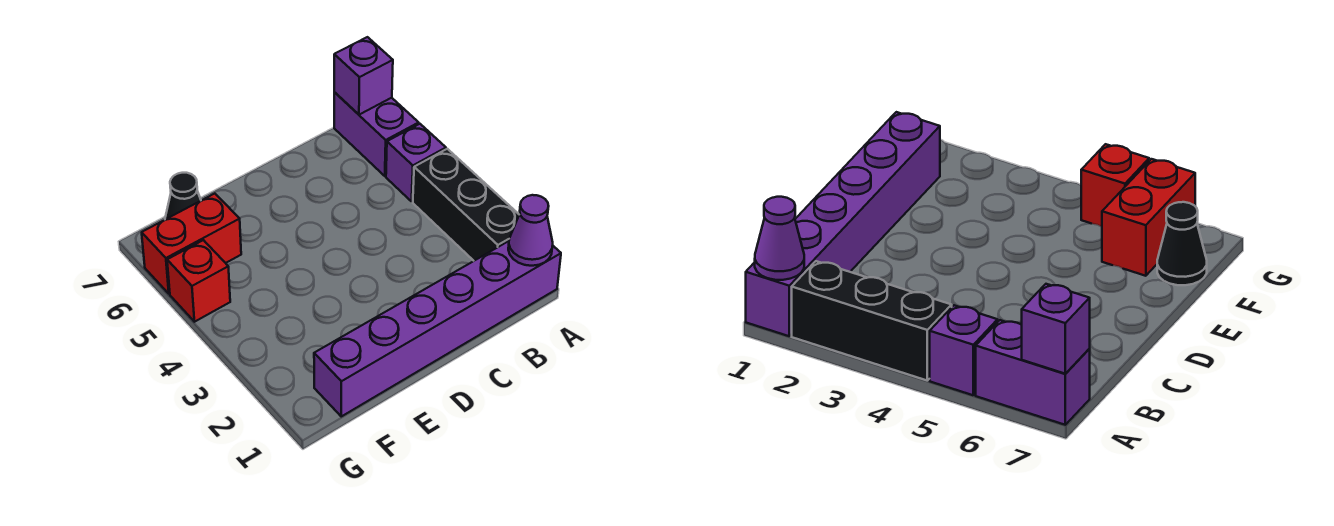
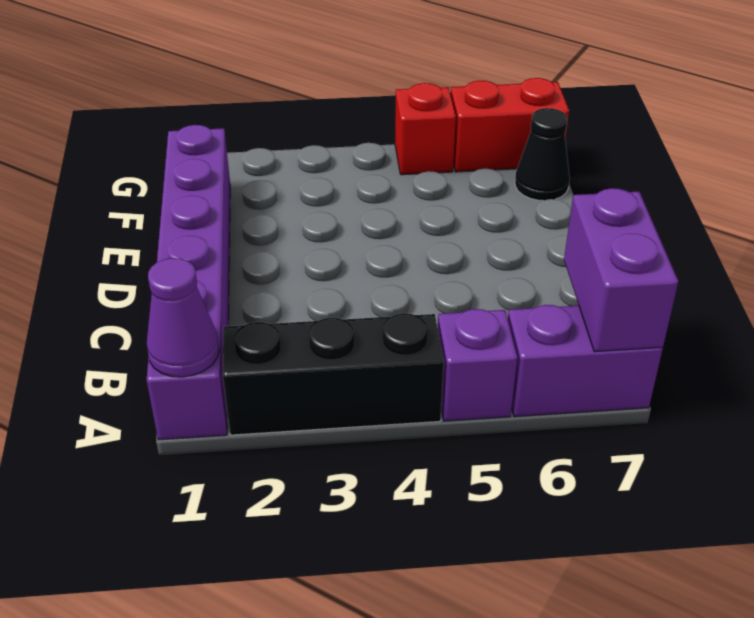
purple 1x1 brick [334,37,393,115] -> purple 1x2 brick [564,188,678,352]
red 1x2 brick [142,194,241,294] -> red 1x2 brick turned to [451,78,569,172]

